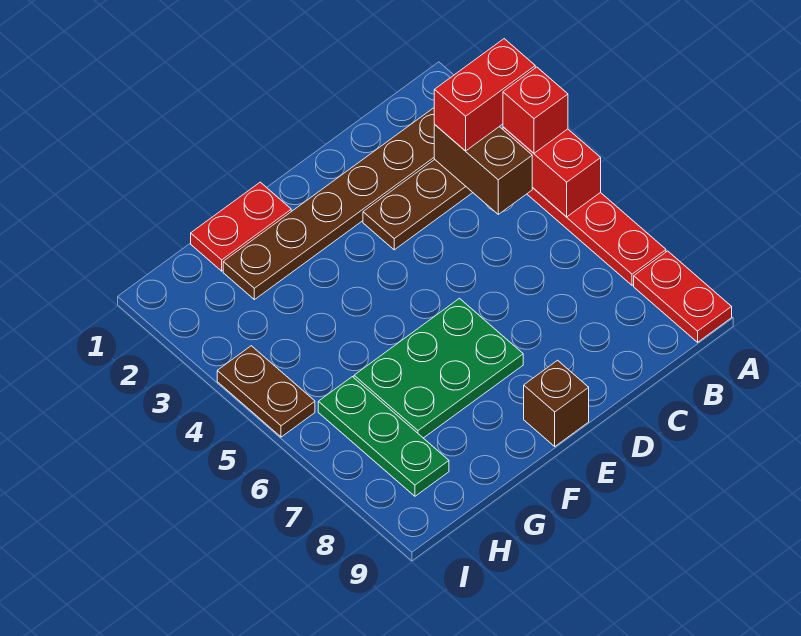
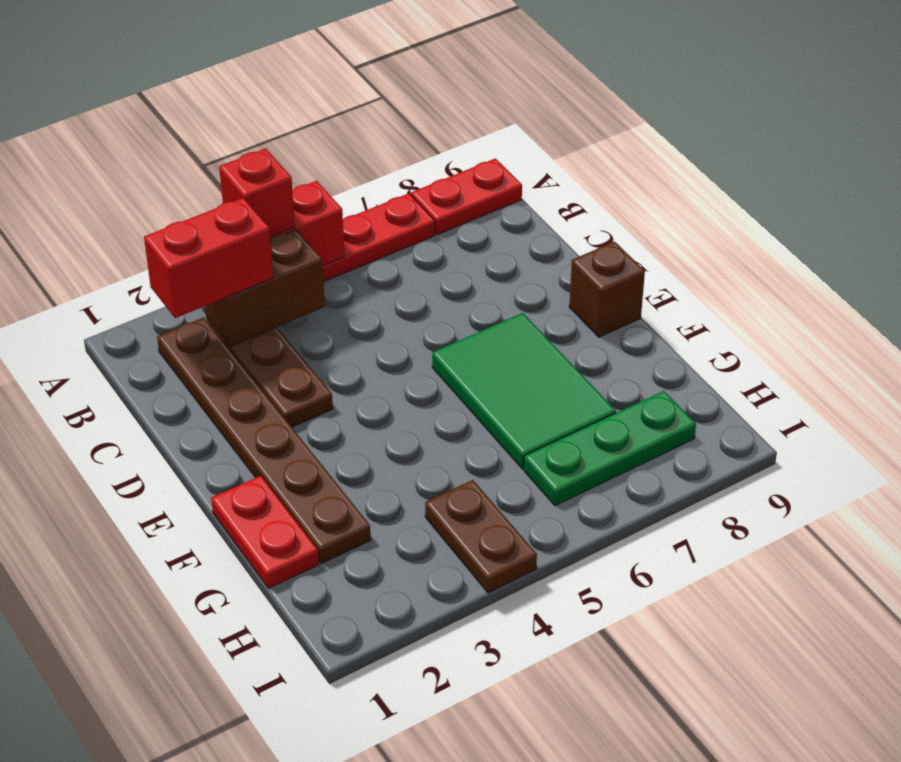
red 1x2 brick [434,39,535,151] -> red 1x2 brick turned to [144,198,273,318]
green 2x3 plate [354,299,523,438] -> green 2x3 tile [432,313,616,469]
brown 1x2 plate [217,346,315,437] -> brown 1x2 plate turned to [425,480,537,593]

